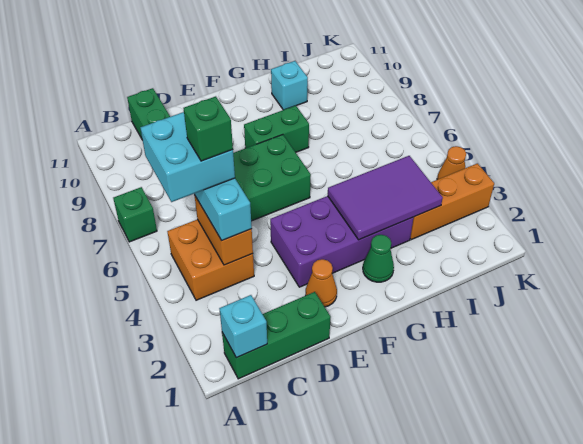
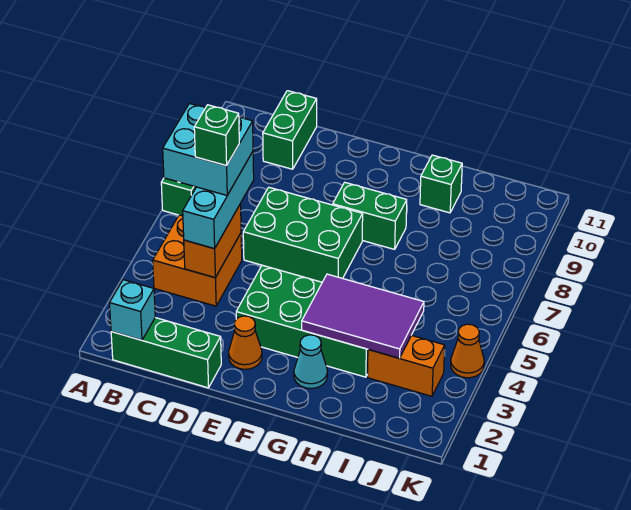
purple 2x4 brick [270,196,414,287] -> green 2x4 brick [236,265,368,377]
green 1x1 cone [363,235,394,282] -> cyan 1x1 cone [294,335,327,388]
cyan 1x1 brick [271,61,308,110] -> green 1x1 brick [420,155,462,213]
orange 1x3 brick [410,163,494,240] -> orange 1x2 brick [368,335,445,396]

